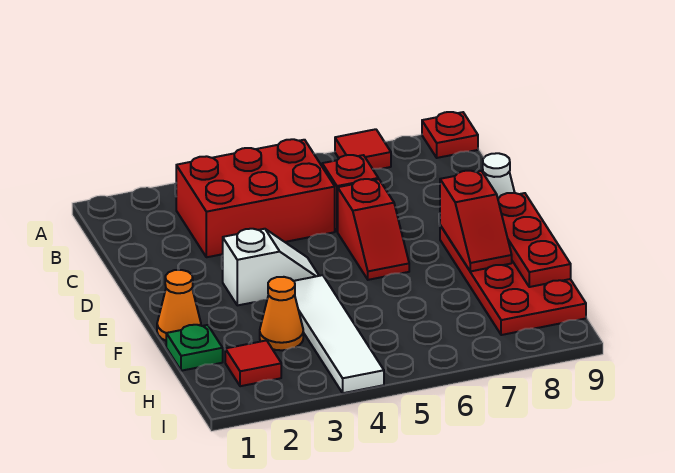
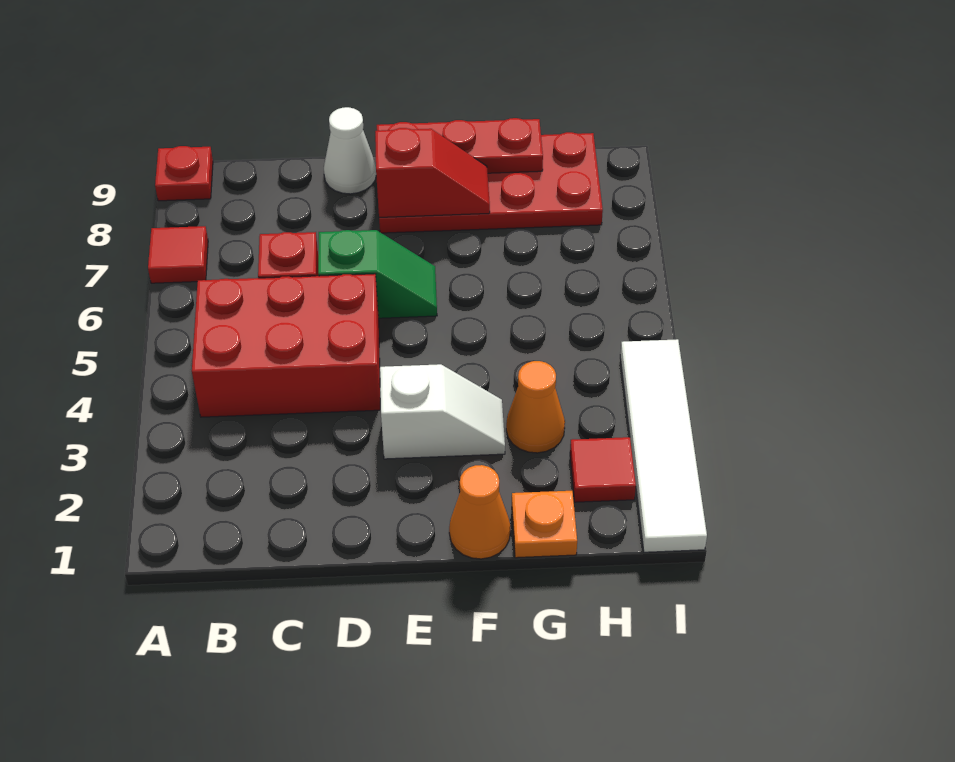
red 2x3 brick [176,139,335,257] -> red 2x3 brick turned to [192,274,380,417]
red 1x2 slope [338,179,409,280] -> green 1x2 slope [318,230,437,318]
white 1x2 slope [223,229,319,305] -> white 1x2 slope turned to [380,364,505,459]
white 1x4 tile [294,275,384,393] -> white 1x4 tile turned to [620,339,707,552]
green 1x1 plate [166,325,223,371] -> orange 1x1 plate [512,491,577,558]

